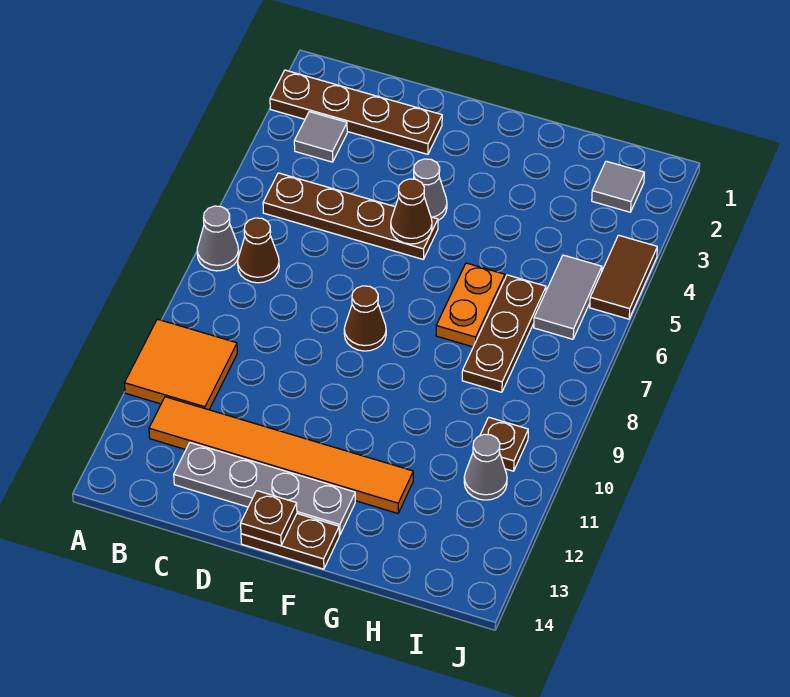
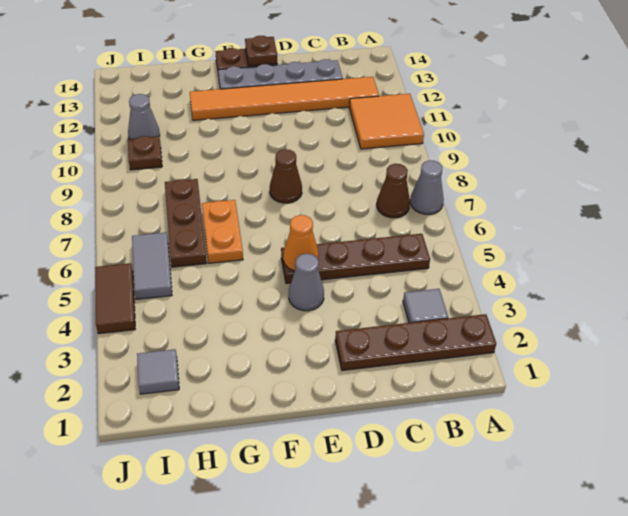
brown 1x1 cone [391,179,432,244] -> orange 1x1 cone [283,215,319,271]

